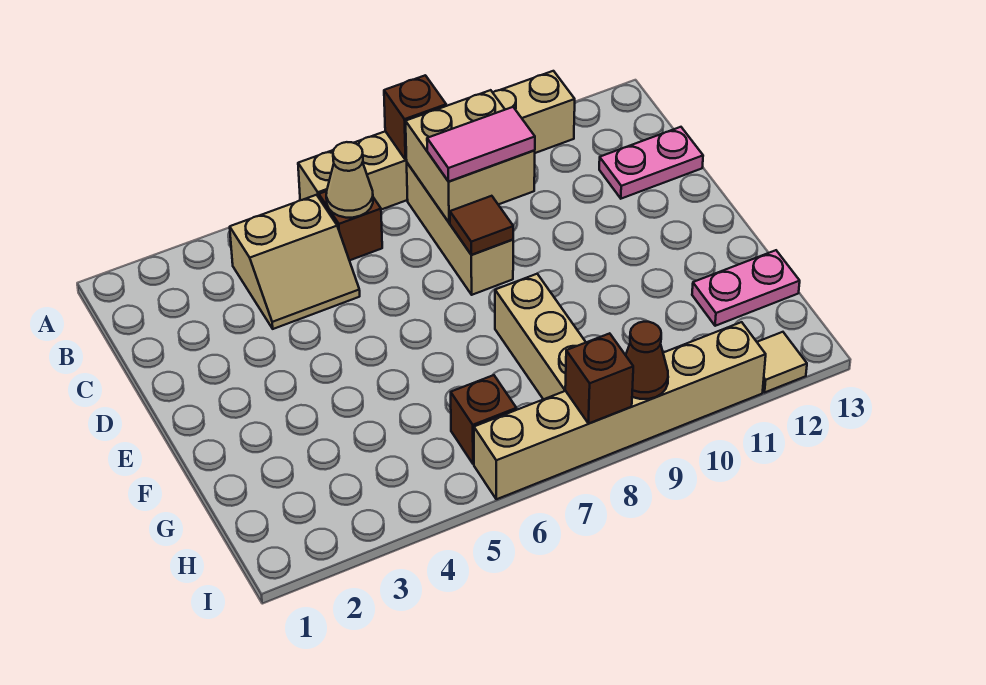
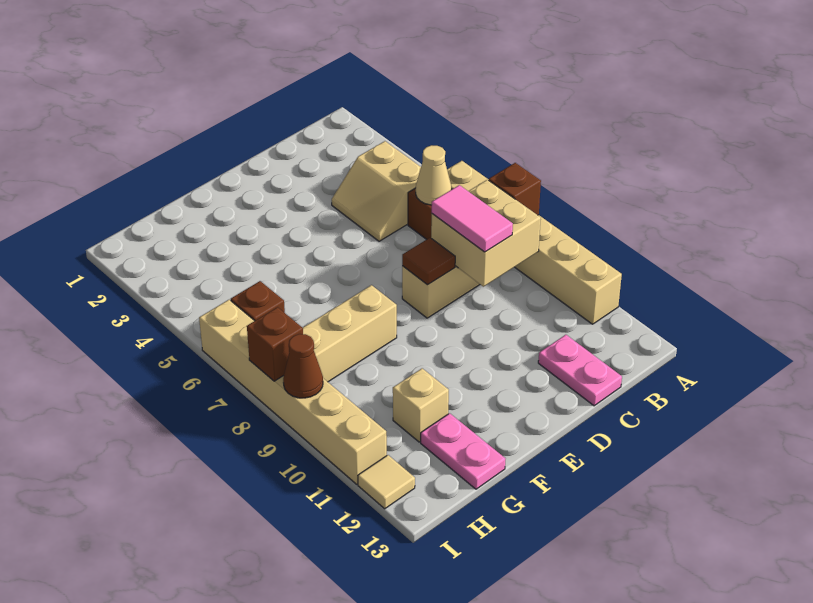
none -> tan 1x1 brick [393,368,449,442]

